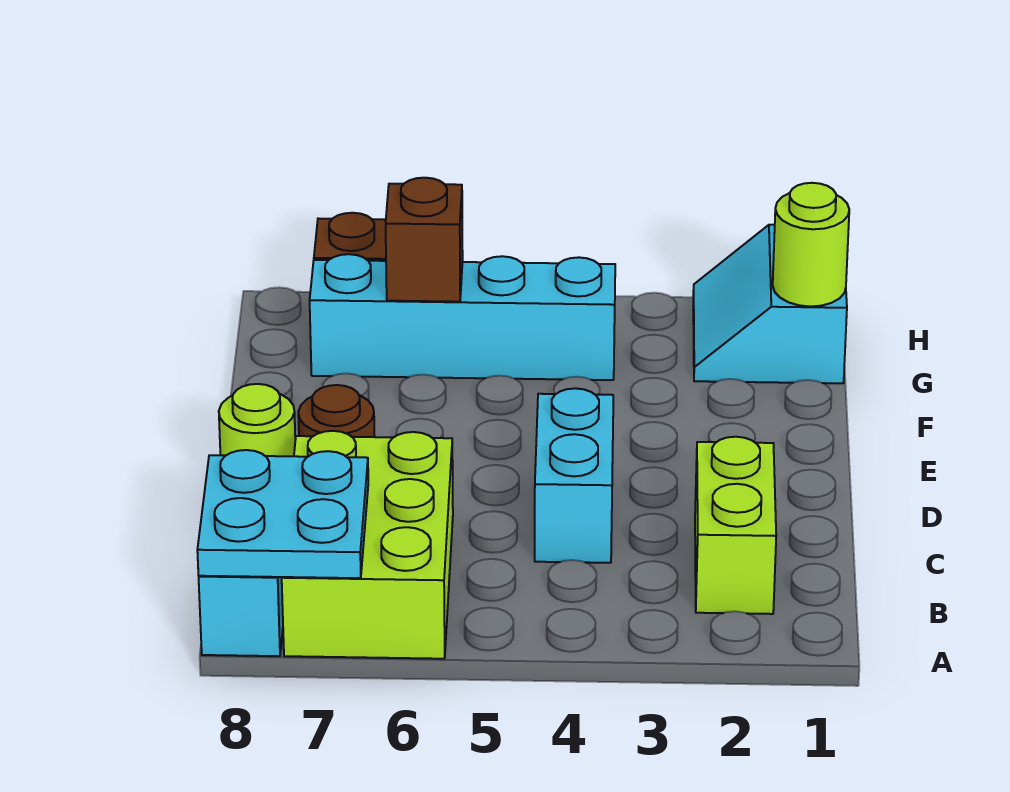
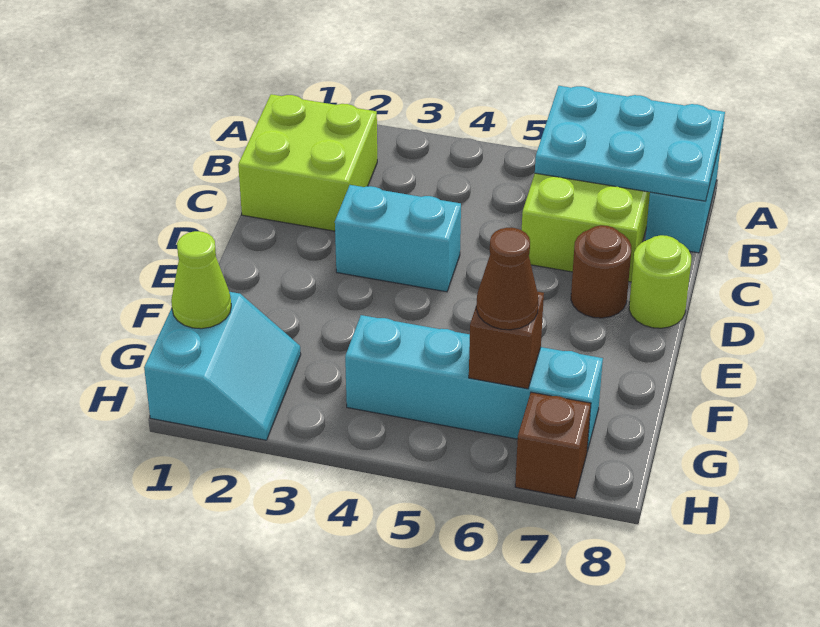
cyan 2x2 plate [197,450,368,578] -> cyan 2x3 plate [535,86,725,201]
lime 1x2 brick [695,437,776,614] -> lime 2x2 brick [238,94,377,231]
cyan 1x2 brick [535,388,613,563] -> cyan 1x2 brick turned to [335,185,461,292]
lime 1x1 round brick [773,183,849,306] -> lime 1x1 cone [171,231,231,329]
none -> brown 1x1 cone [476,228,539,330]

